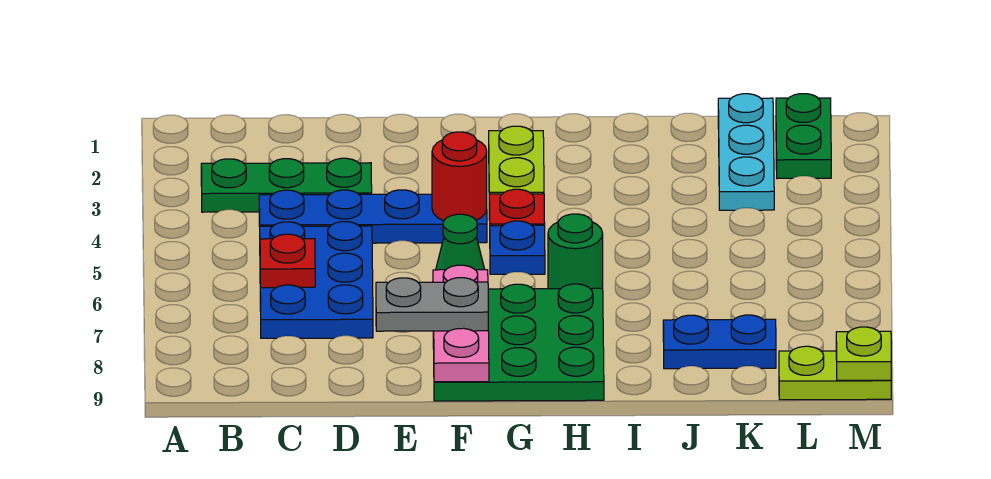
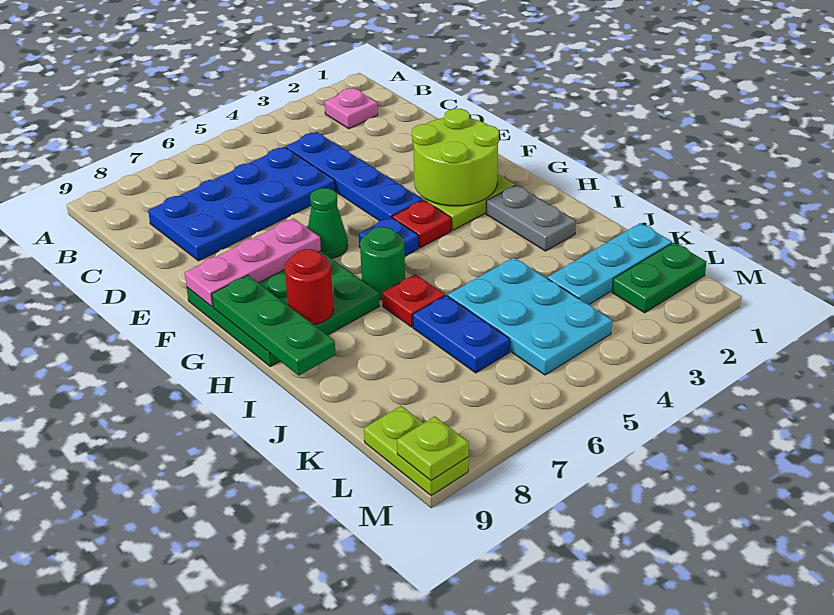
none -> pink 1x1 plate [324,88,378,129]
green 1x3 plate [201,158,372,212] -> green 1x3 plate moved to [212,275,336,375]
blue 2x3 plate [260,222,373,338] -> blue 2x4 plate [148,147,335,261]
red 1x1 plate [260,234,315,288] -> red 1x1 plate moved to [382,274,445,327]
grey 1x2 plate [376,278,488,331] -> grey 1x2 plate moved to [486,185,576,251]
none -> lime 2x2 round brick [412,109,499,206]
red 1x1 round brick [432,132,487,221] -> red 1x1 round brick moved to [285,249,334,325]
none -> cyan 2x3 plate [448,257,612,375]
blue 1x2 plate [663,315,776,369] -> blue 1x2 plate moved to [413,295,510,373]

